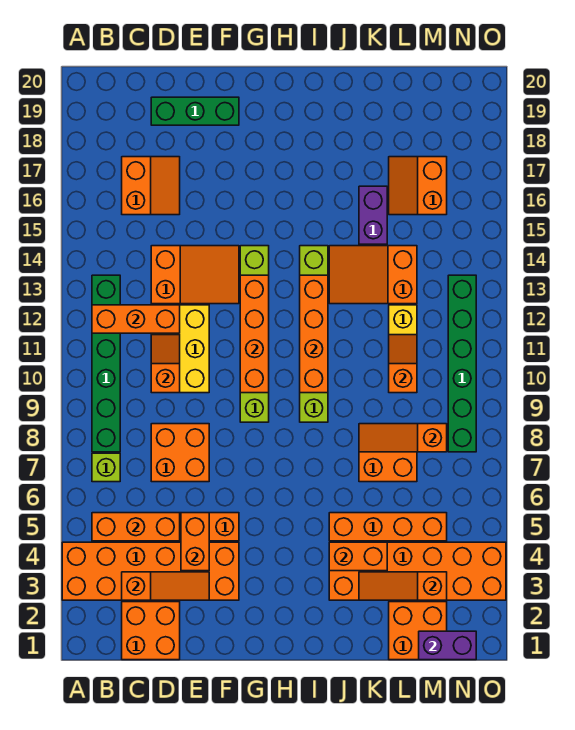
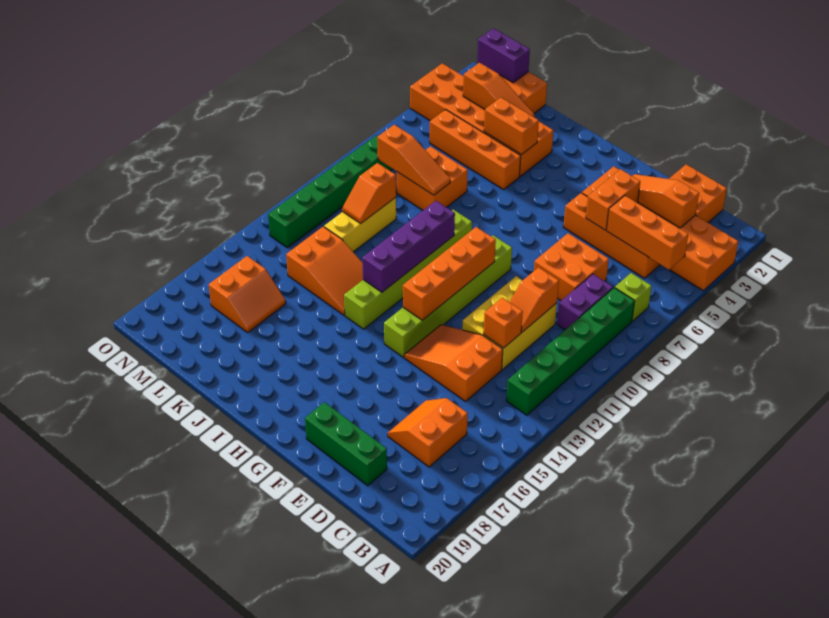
orange 1x3 brick [92,305,180,333] -> orange 1x1 brick [484,298,523,348]
orange 1x4 brick [300,275,328,393] -> purple 1x4 brick [362,201,455,292]
purple 1x2 brick [359,186,387,244] -> purple 1x2 brick moved to [557,274,613,330]

